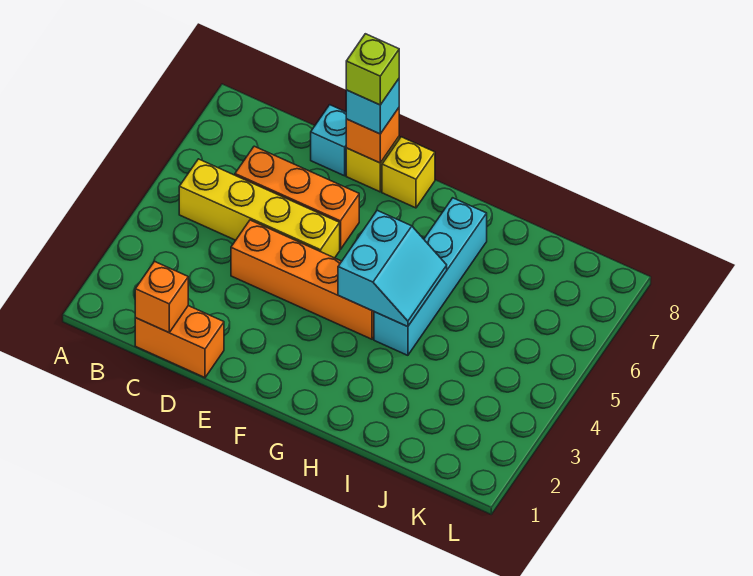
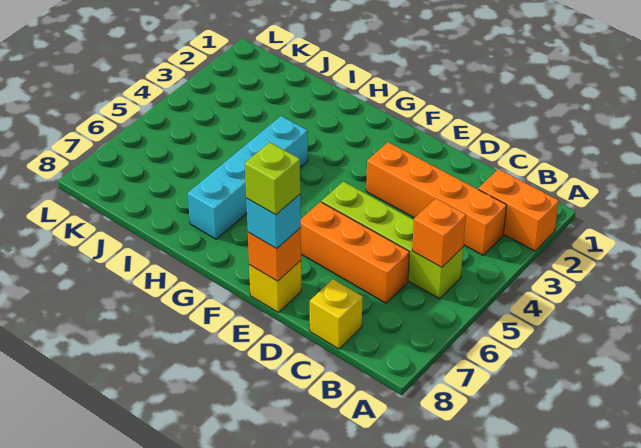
yellow 1x4 brick [179,159,340,258] -> lime 1x4 brick [322,182,463,299]
orange 1x2 brick [135,306,224,378] -> orange 1x2 brick moved to [478,169,559,251]
orange 1x1 brick [135,262,188,333] -> orange 1x1 brick moved to [412,198,466,267]
orange 1x4 brick [231,220,374,339] -> orange 1x4 brick moved to [366,142,507,255]
cyan 1x1 brick [311,105,346,176] -> none
yellow 1x1 brick [382,137,435,208] -> yellow 1x1 brick moved to [310,279,363,349]
cyan 2x2 slope [338,210,447,327] -> none

